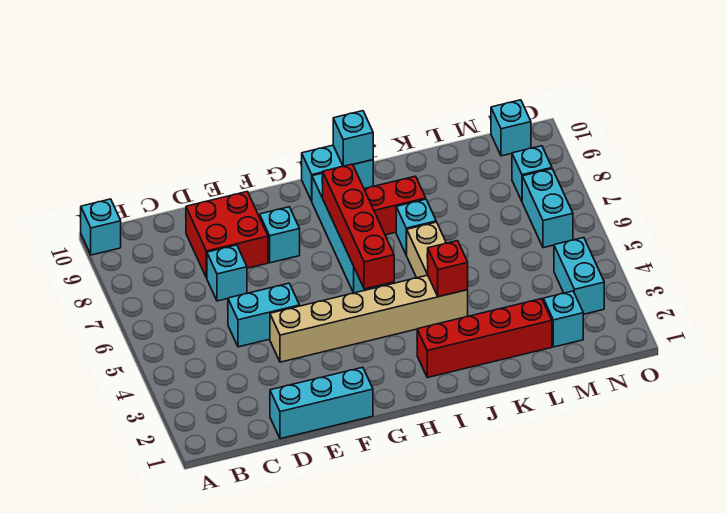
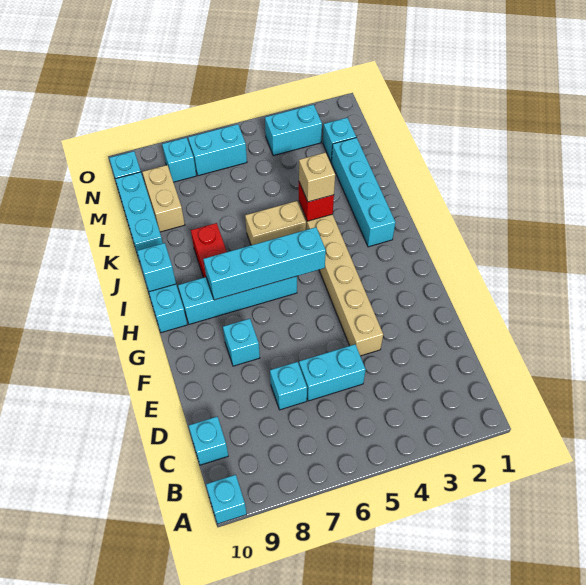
cyan 1x3 brick [270,367,373,439] -> cyan 1x3 brick moved to [116,172,163,261]
cyan 1x2 brick [228,283,300,347] -> cyan 1x2 brick turned to [299,344,366,401]
red 2x2 brick [186,192,268,278] -> none
red 1x4 brick [323,164,394,289] -> cyan 1x4 brick [203,227,326,300]
red 1x4 brick [417,299,552,378] -> cyan 1x4 brick [332,138,395,247]
none -> tan 1x1 brick [299,152,335,202]
cyan 1x1 brick [396,199,436,255] -> cyan 1x1 brick moved to [189,417,228,465]
none -> tan 1x2 brick [142,165,185,232]

